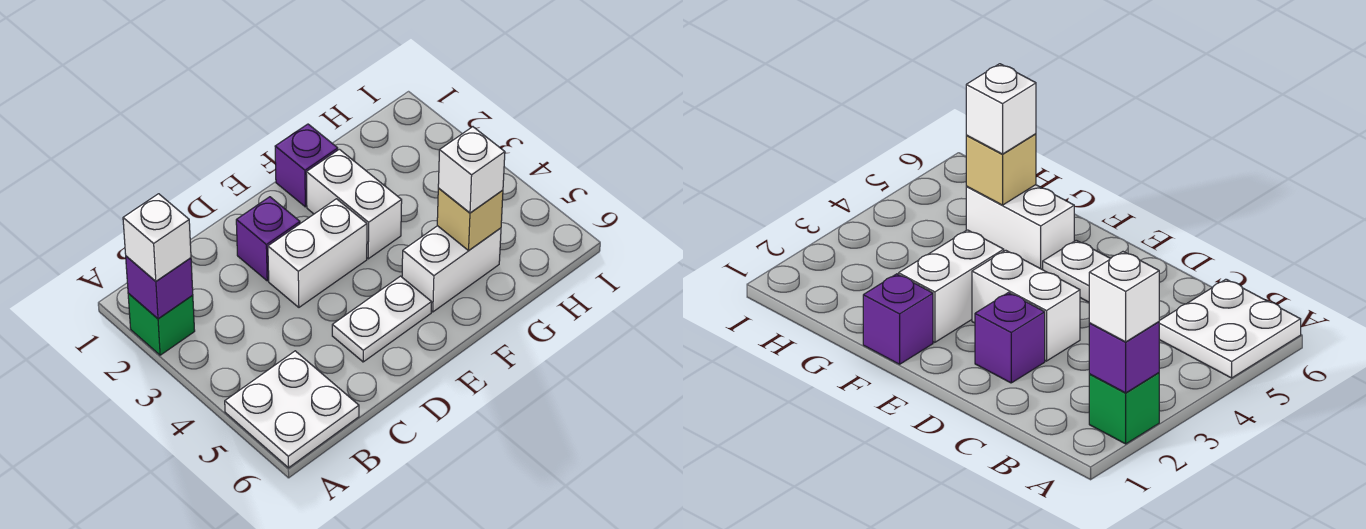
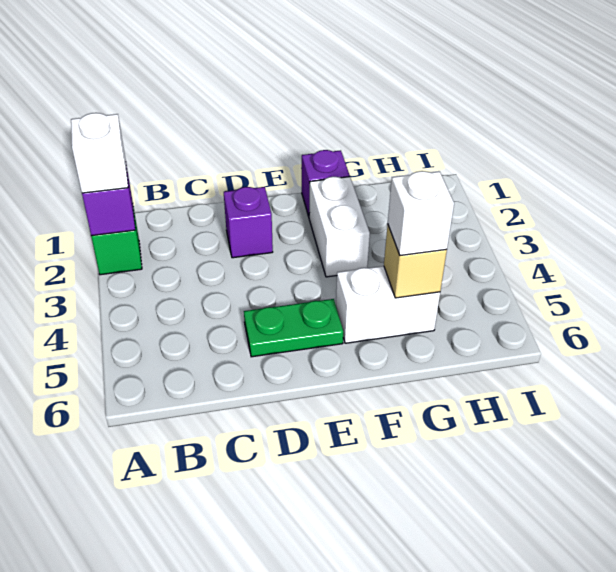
white 2x2 plate [225,351,359,468] -> none
white 1x2 brick [268,199,367,307] -> none
white 1x2 plate [332,276,432,362] -> green 1x2 plate [244,299,343,357]

